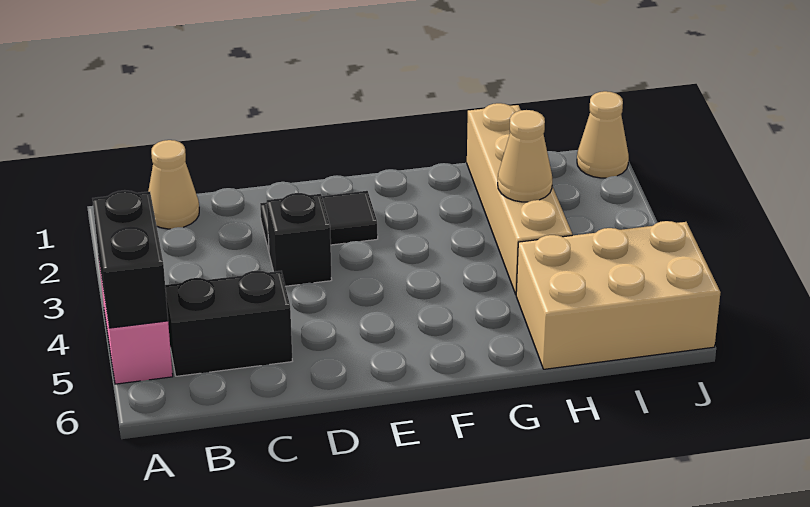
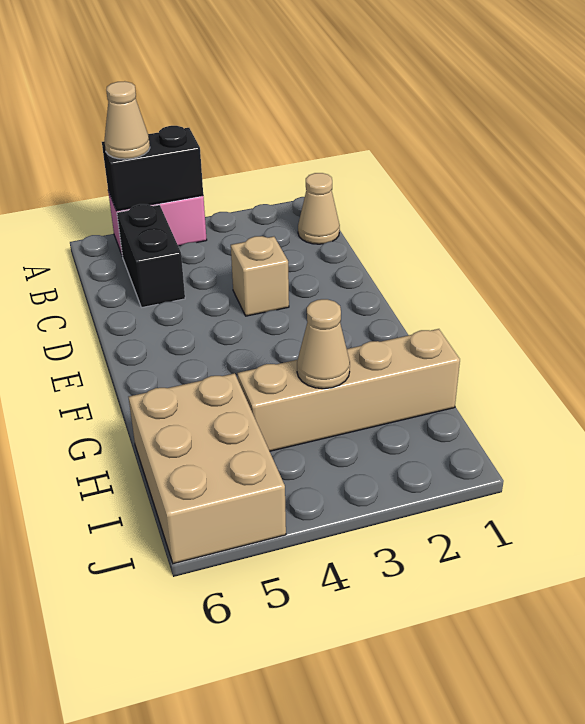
black 1x2 tile [260,191,378,251] -> none
black 1x1 brick [267,193,332,286] -> tan 1x1 brick [231,236,289,316]
tan 1x1 cone [577,91,629,178] -> tan 1x1 cone moved to [105,81,150,159]

